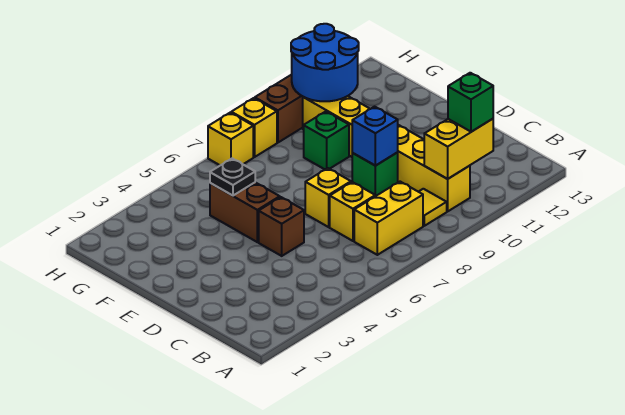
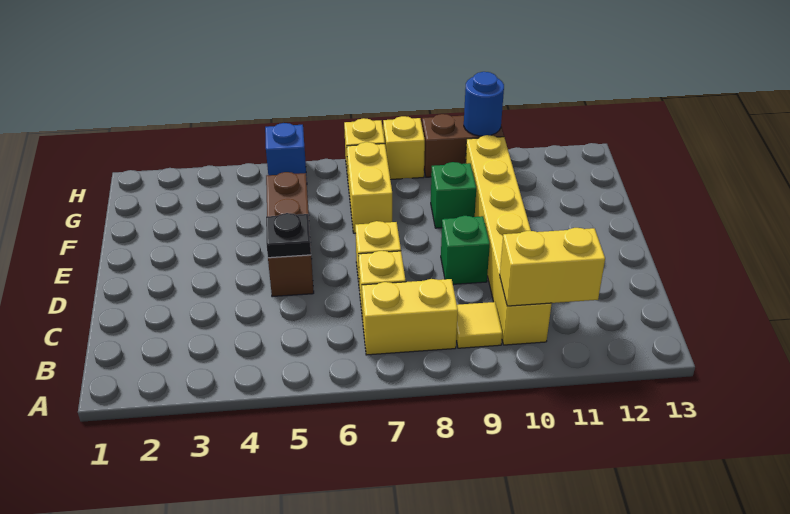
green 1x1 brick [448,73,493,132] -> none
blue 1x1 brick [352,107,398,166] -> blue 1x1 brick moved to [265,123,307,180]
black 1x1 plate [210,158,255,196] -> black 1x1 plate moved to [266,213,311,258]
none -> yellow 1x2 brick [347,142,392,233]
blue 2x2 round brick [291,24,359,101] -> blue 1x1 round brick [464,72,504,136]

